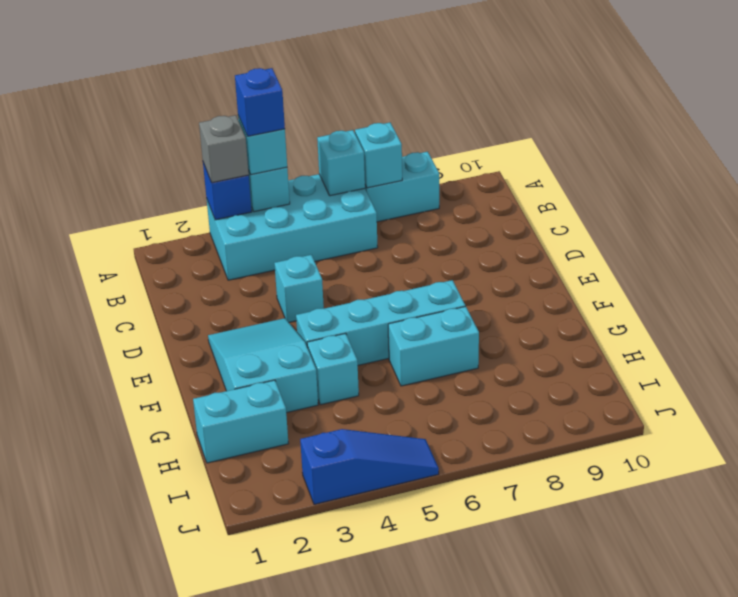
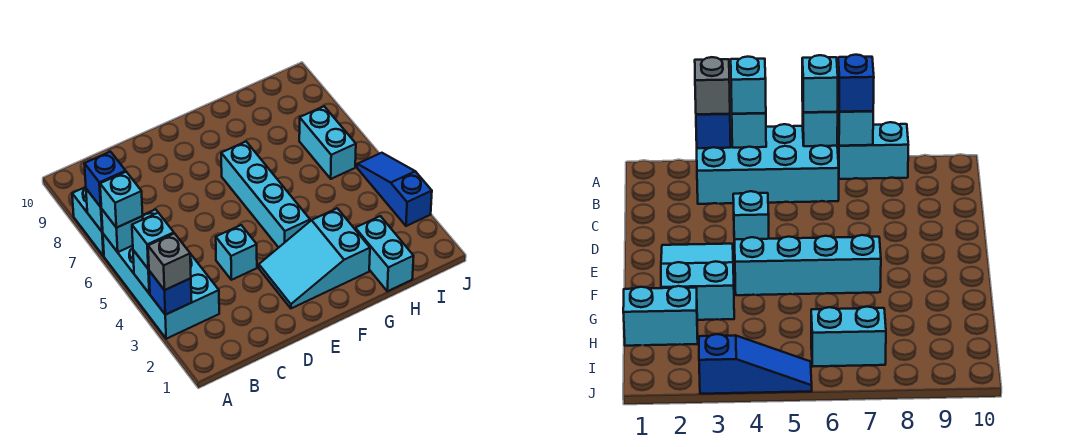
blue 1x1 brick [235,68,285,137] -> blue 1x1 brick moved to [84,152,126,207]
cyan 1x1 brick [307,333,359,405] -> cyan 1x1 brick moved to [100,172,143,228]
cyan 1x2 brick [388,306,479,386] -> cyan 1x2 brick moved to [299,106,356,179]

